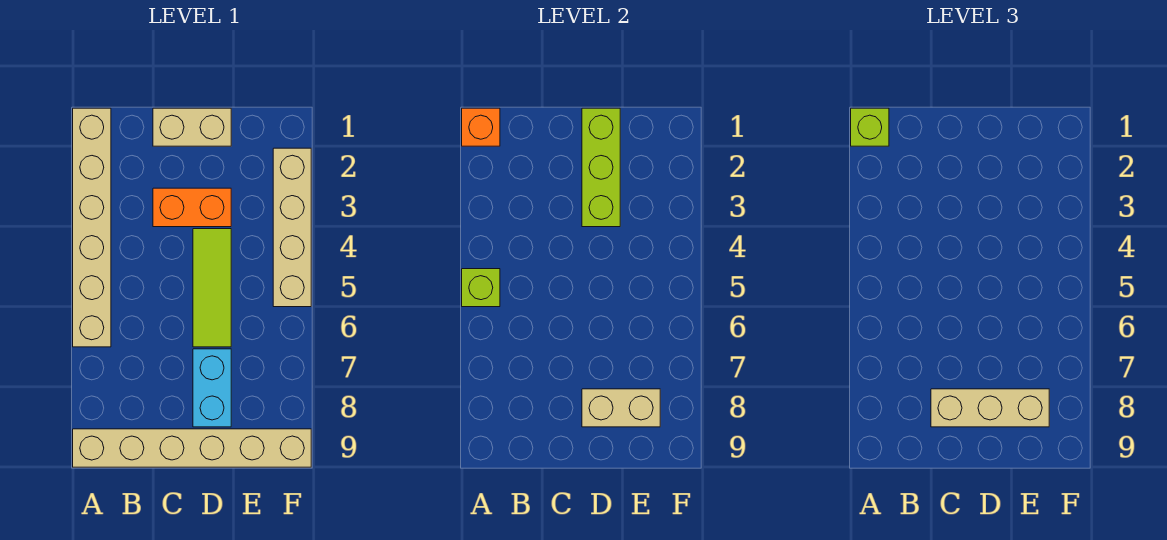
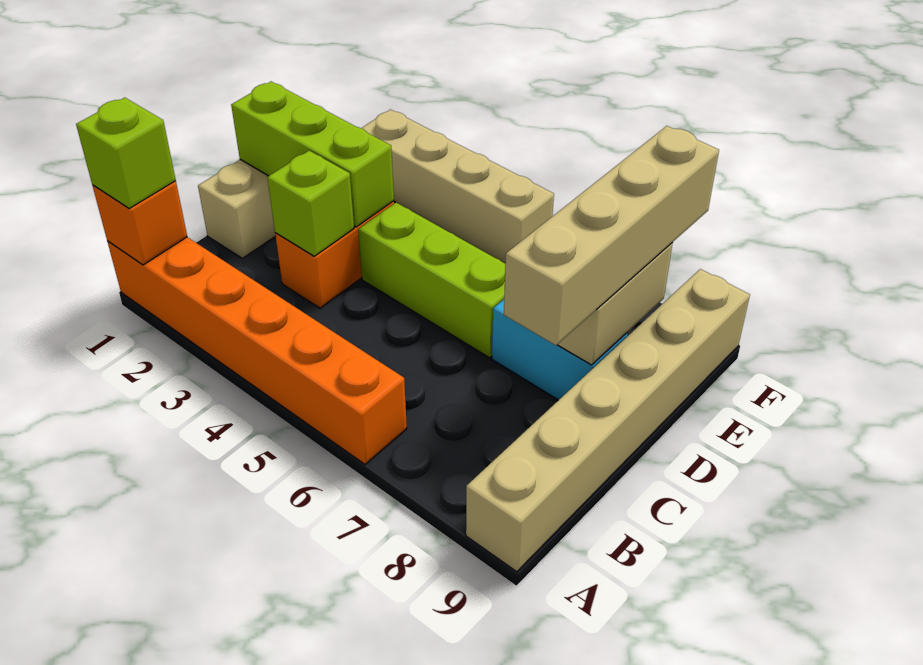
tan 1x6 brick [73,108,111,347] -> orange 1x6 brick [107,237,407,464]
lime 1x1 brick [462,269,500,307] -> lime 1x1 brick moved to [267,151,354,256]
tan 1x3 brick [931,389,1049,427] -> tan 1x4 brick [504,126,719,345]
lime 1x3 tile [193,229,231,347] -> lime 1x3 brick [358,203,506,358]

